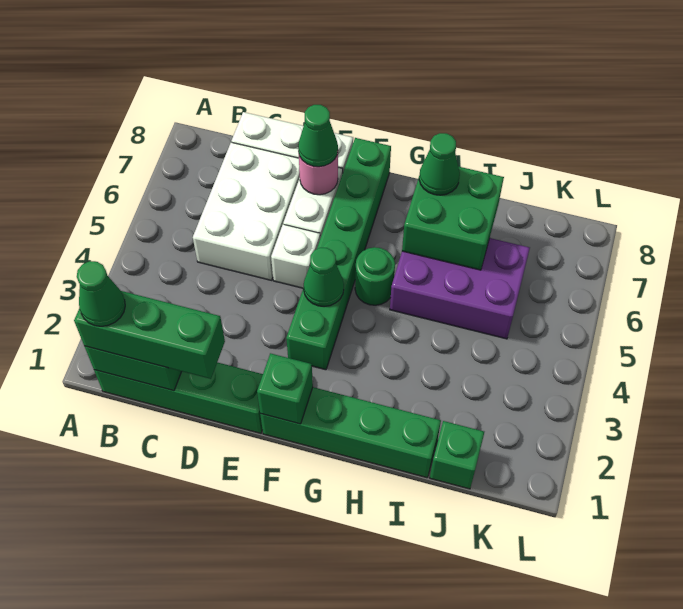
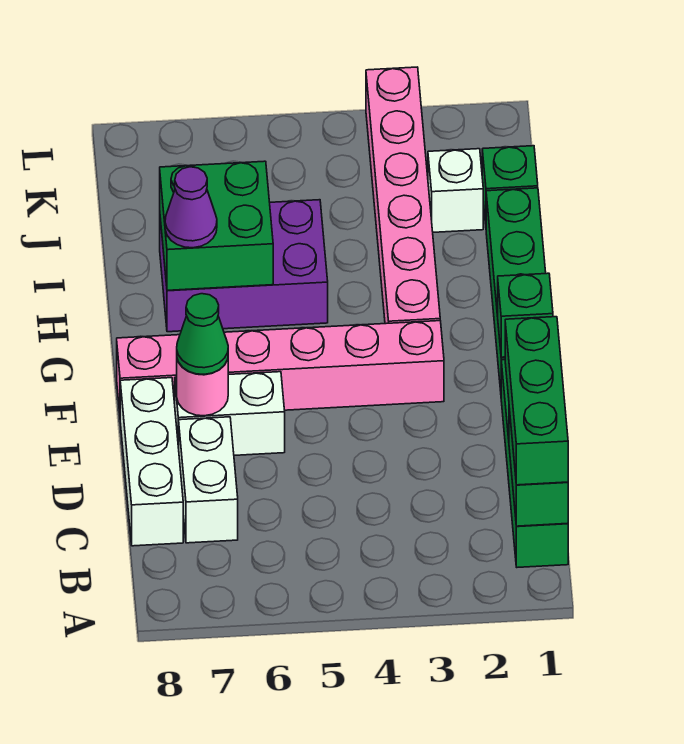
green 1x1 cone [77,261,125,326] -> none
white 2x3 brick [193,142,300,280] -> white 1x2 brick [179,417,238,543]
white 1x1 brick [271,225,320,288] -> white 1x1 brick moved to [428,149,483,232]
green 1x6 brick [286,138,391,370] -> pink 1x6 brick [117,321,444,412]
green 1x1 cone [304,248,344,307] -> none
none -> pink 1x6 brick [366,67,440,324]
green 1x1 round brick [355,247,395,305] -> none
purple 2x3 brick [390,238,530,339] -> purple 2x3 brick turned to [160,200,328,332]
green 1x1 cone [419,133,460,195] -> purple 1x1 cone [165,167,217,248]

